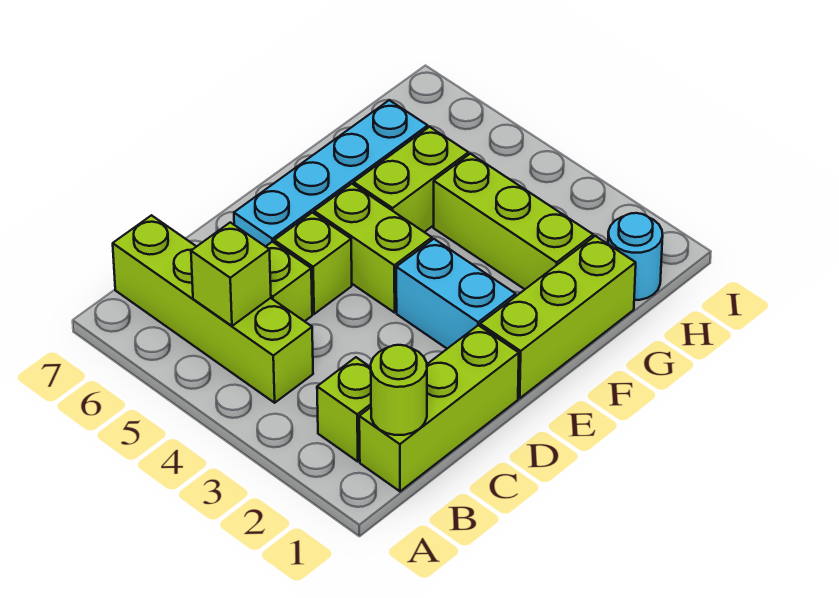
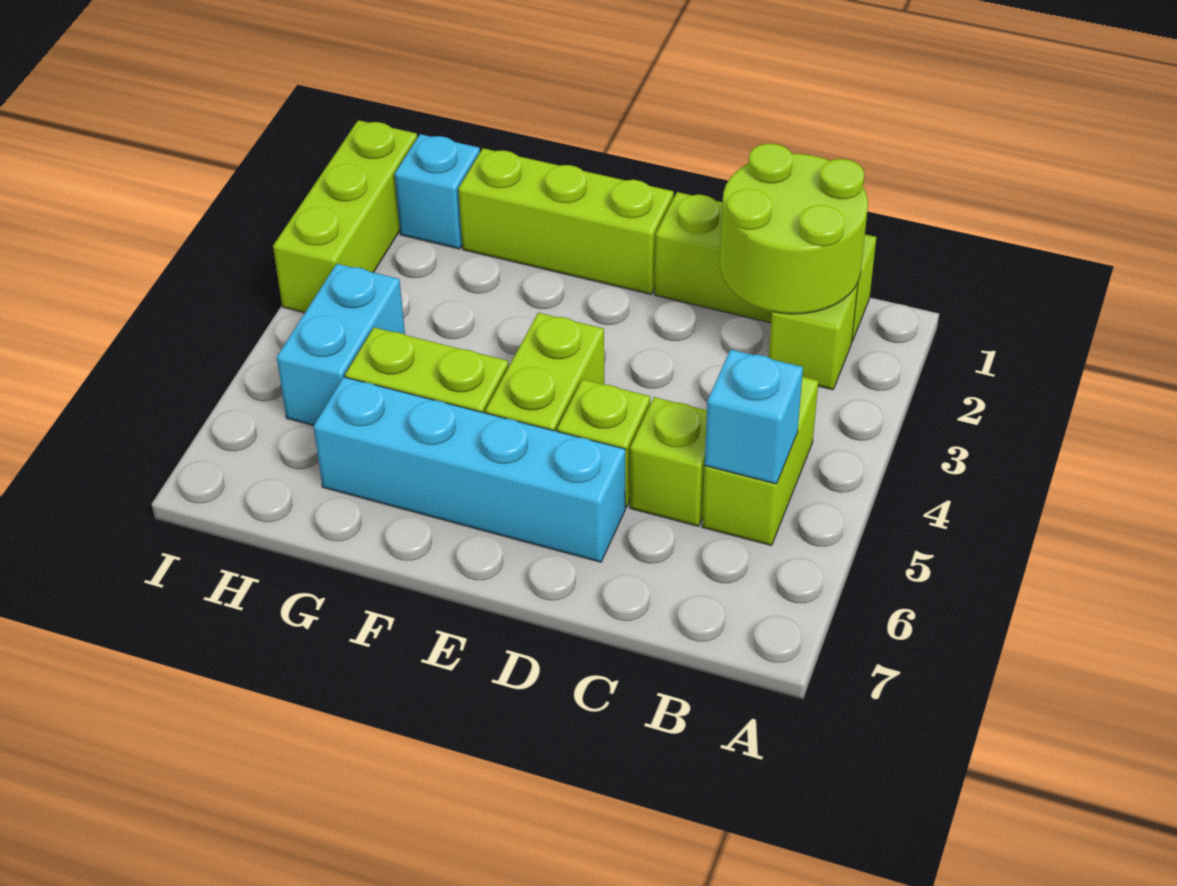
lime 1x1 round brick [371,345,427,435] -> lime 2x2 round brick [720,143,868,314]
lime 1x4 brick [113,215,313,403] -> lime 1x2 brick [702,377,818,545]
lime 1x1 brick [191,222,271,326] -> cyan 1x1 brick [705,349,803,484]
cyan 1x2 brick [396,239,516,349] -> cyan 1x2 brick moved to [277,264,405,425]
lime 1x3 brick [434,154,593,289] -> lime 1x3 brick moved to [273,120,417,313]
cyan 1x1 round brick [608,213,663,300] -> cyan 1x1 brick [395,134,480,249]

